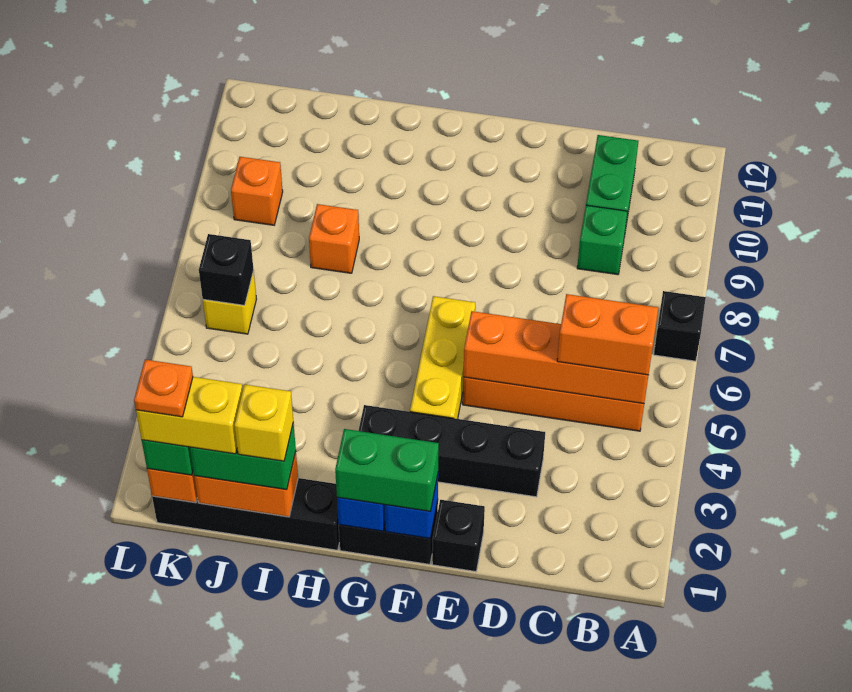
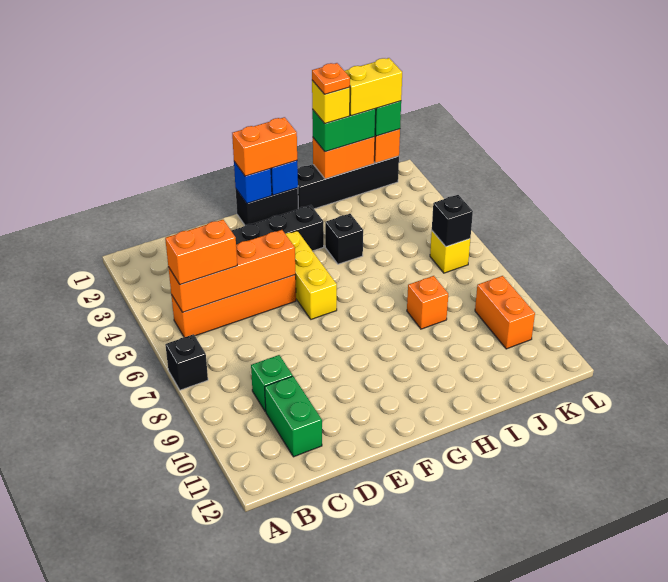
black 1x1 brick [432,500,485,572] -> black 1x1 brick moved to [325,214,363,264]
green 1x2 brick [335,429,439,512] -> orange 1x2 brick [232,117,297,176]
orange 1x1 plate [134,360,193,417] -> orange 1x1 plate moved to [312,63,350,94]
orange 1x1 brick [231,157,283,225] -> orange 1x2 brick [475,276,535,349]

